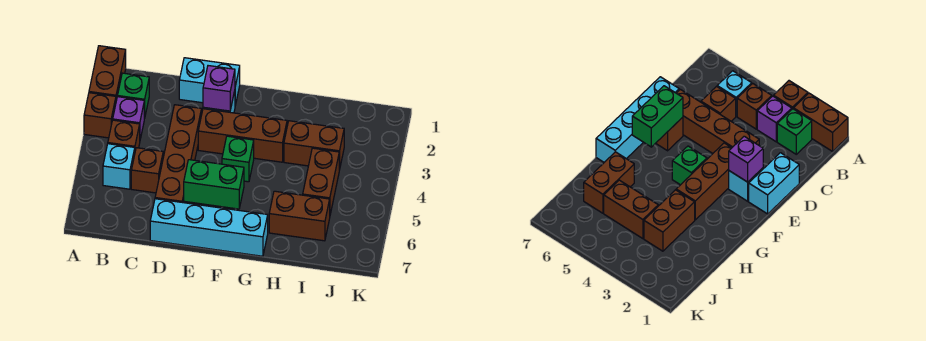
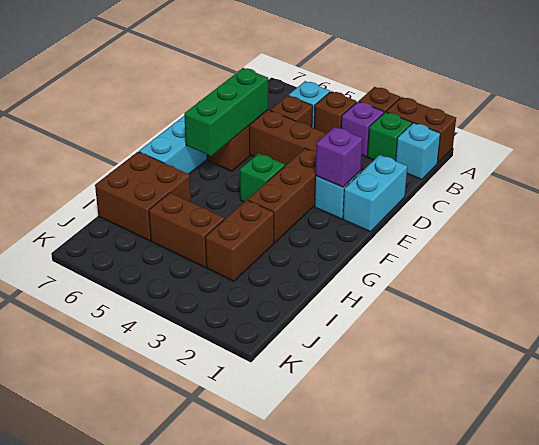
none -> cyan 1x1 brick [396,123,440,180]
green 1x2 brick [184,160,244,209] -> green 1x3 brick [184,68,268,156]
brown 1x2 brick [269,191,330,241] -> brown 2x2 brick [95,152,191,241]

